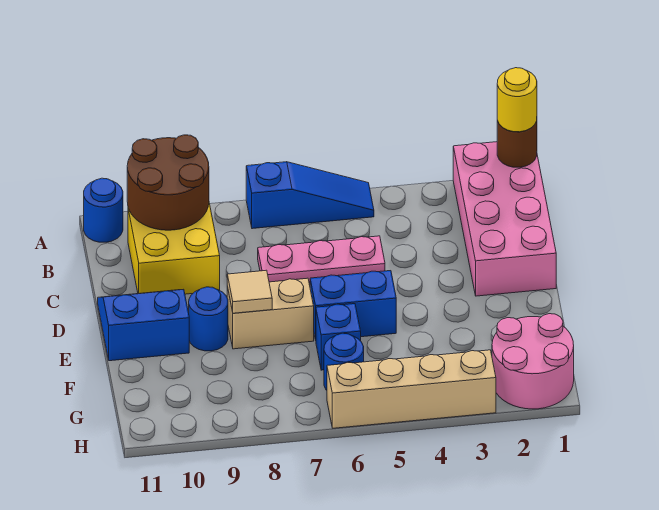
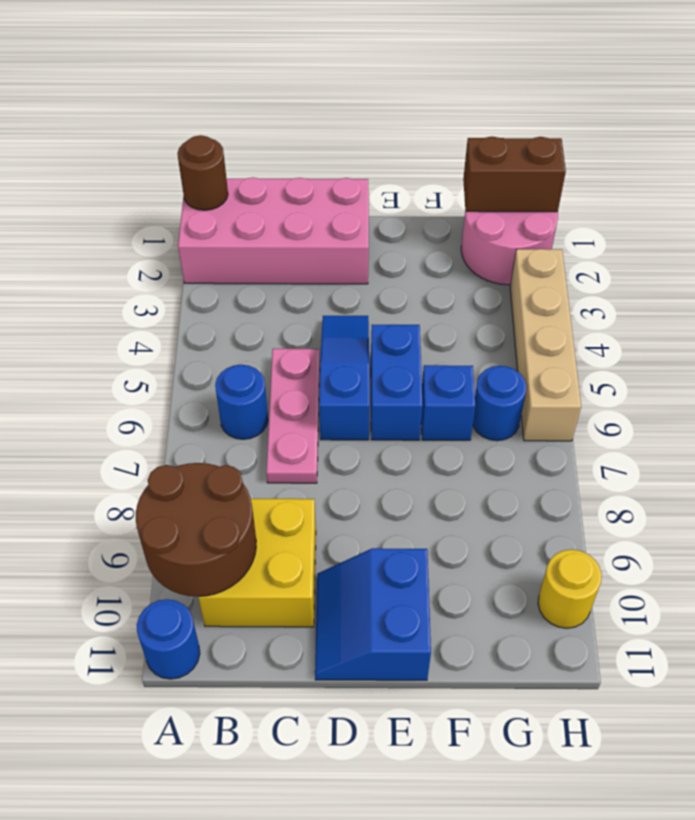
yellow 1x1 round brick [497,68,537,132] -> yellow 1x1 round brick moved to [538,549,602,628]
blue 1x3 slope [246,162,374,229] -> blue 1x3 slope moved to [319,316,370,440]
tan 1x2 brick [227,278,314,349] -> none
tan 1x1 tile [227,270,272,313] -> none
blue 1x1 round brick [189,287,228,351] -> blue 1x1 round brick moved to [215,365,268,439]
none -> brown 1x2 brick [463,137,566,212]

